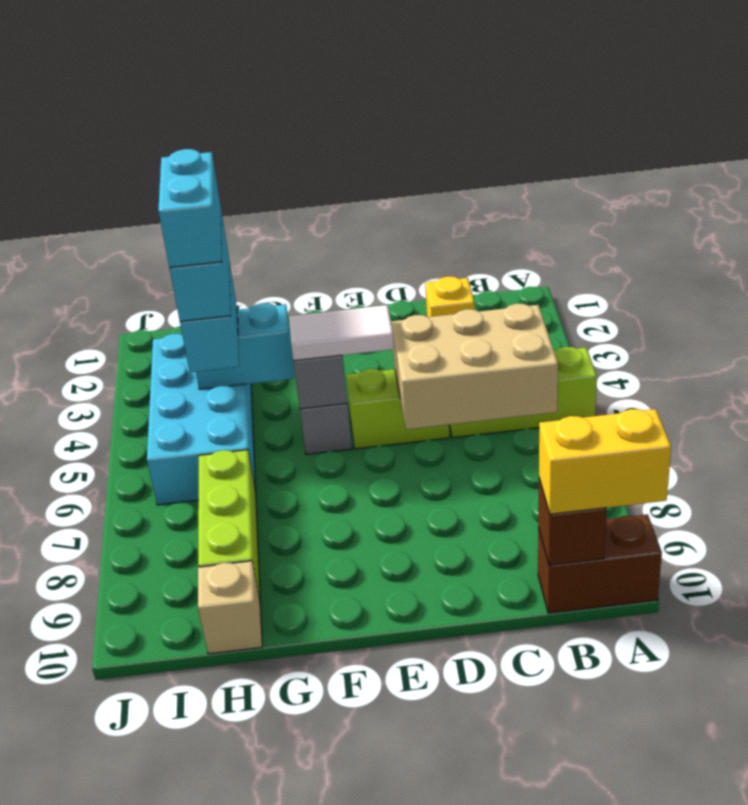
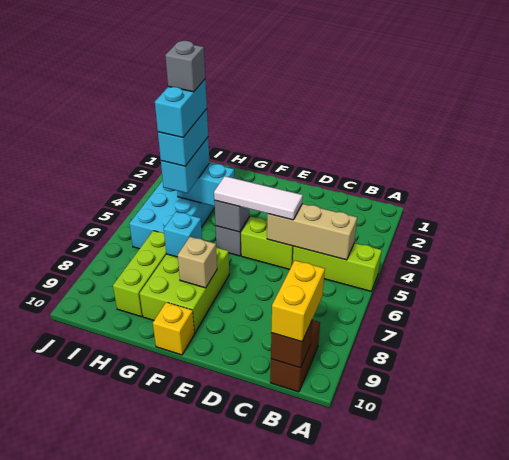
brown 1x2 brick [538,514,662,613] -> brown 1x2 brick turned to [270,320,320,392]
yellow 1x2 brick [539,409,671,514] -> yellow 1x2 brick turned to [271,260,325,342]
tan 2x3 brick [391,304,558,429] -> tan 1x3 brick [267,204,357,260]
yellow 1x1 brick [425,276,475,317] -> yellow 1x1 brick moved to [153,302,194,355]
white 1x2 tile [289,305,394,361] -> white 1x3 tile [214,176,303,220]
none -> lime 2x3 brick [140,248,229,333]
none -> cyan 1x1 brick [164,212,202,257]
none -> grey 1x1 brick [165,41,205,92]
tan 1x1 brick [198,561,262,654] -> tan 1x1 brick moved to [178,237,217,288]

